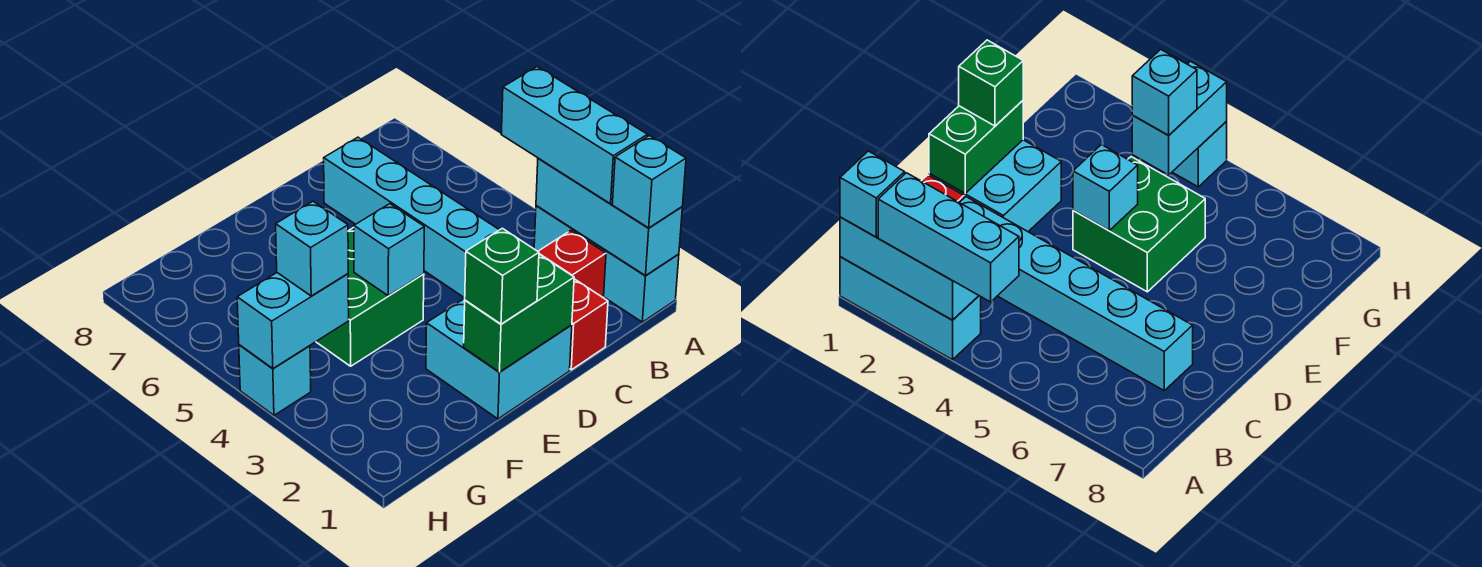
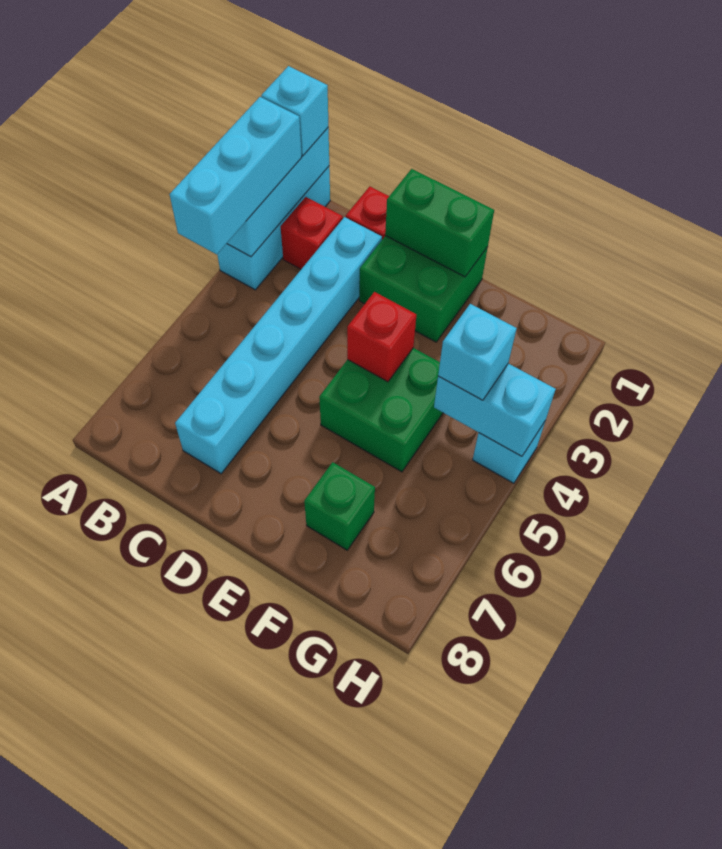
cyan 2x2 brick [426,298,572,419] -> green 2x2 brick [359,236,488,342]
green 1x1 brick [465,228,539,324] -> green 1x1 brick moved to [304,462,375,550]
cyan 1x1 brick [354,204,424,296] -> red 1x1 brick [347,292,416,382]

